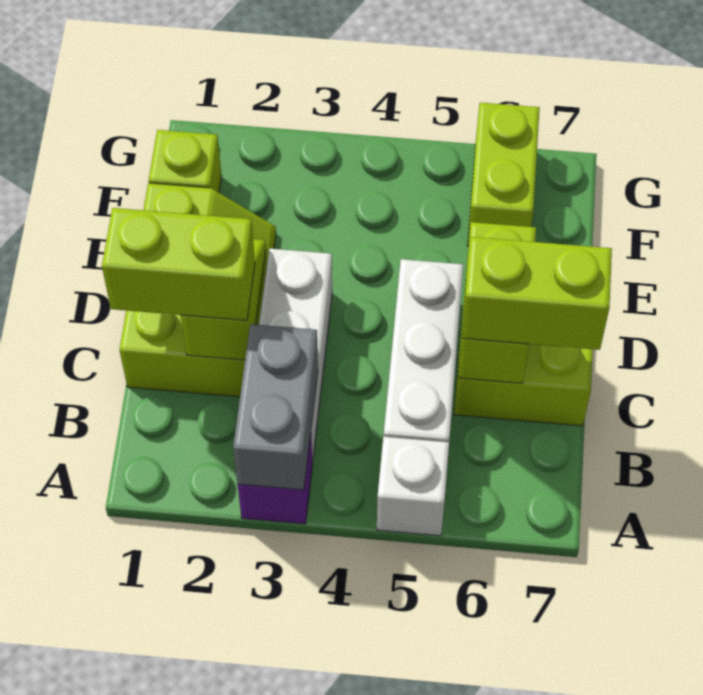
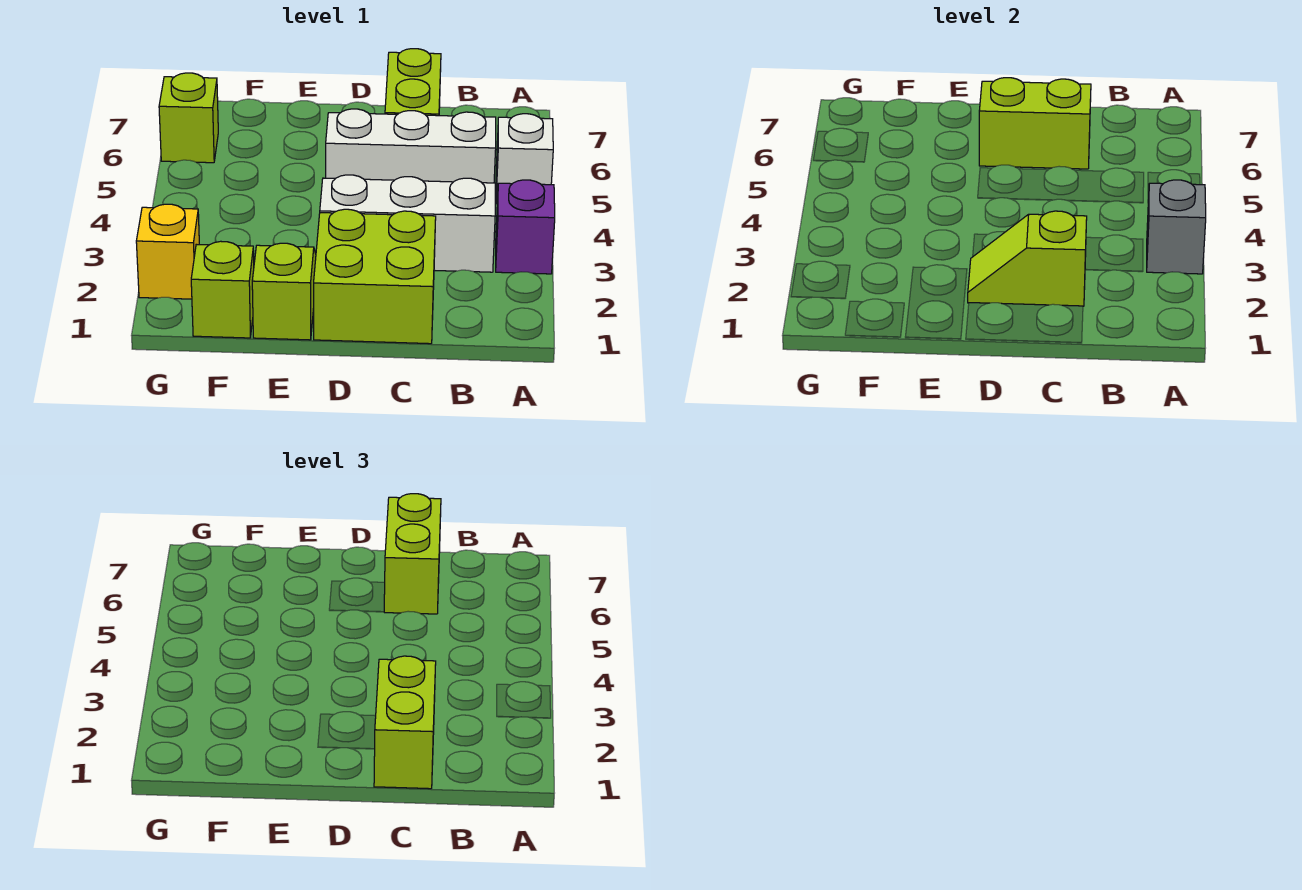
grey 1x2 brick [233,324,318,490] -> grey 1x1 brick [1147,180,1206,274]
lime 1x2 brick [467,103,540,246] -> lime 1x1 brick [159,73,218,163]
none -> yellow 1x1 brick [136,204,199,299]

